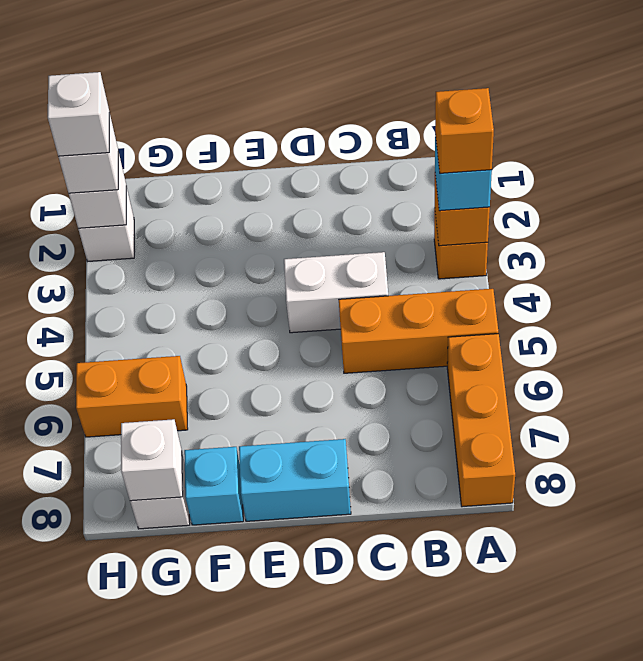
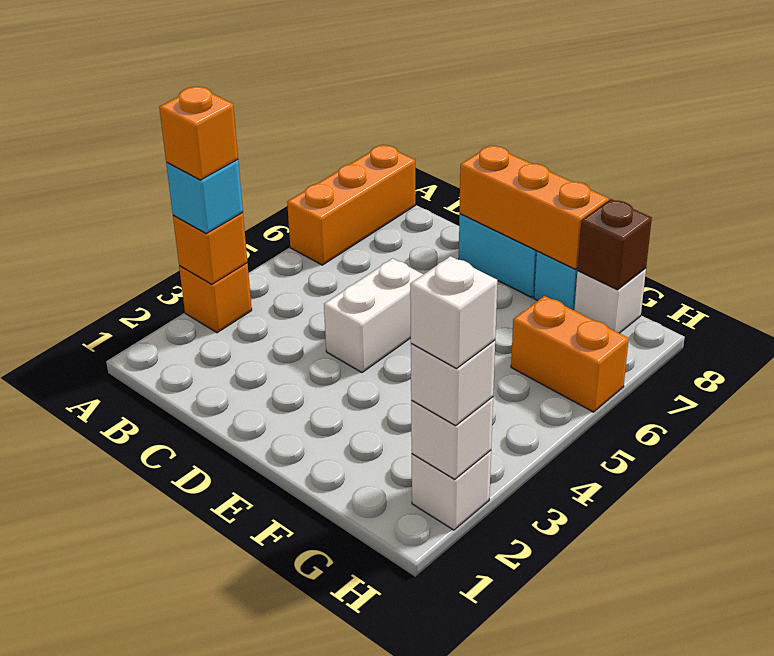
orange 1x3 brick [339,289,498,373] -> orange 1x3 brick moved to [459,145,609,269]
white 1x2 brick [284,252,388,333] -> white 1x2 brick turned to [324,258,423,372]
white 1x1 brick [121,419,183,501] -> brown 1x1 brick [577,199,652,290]

